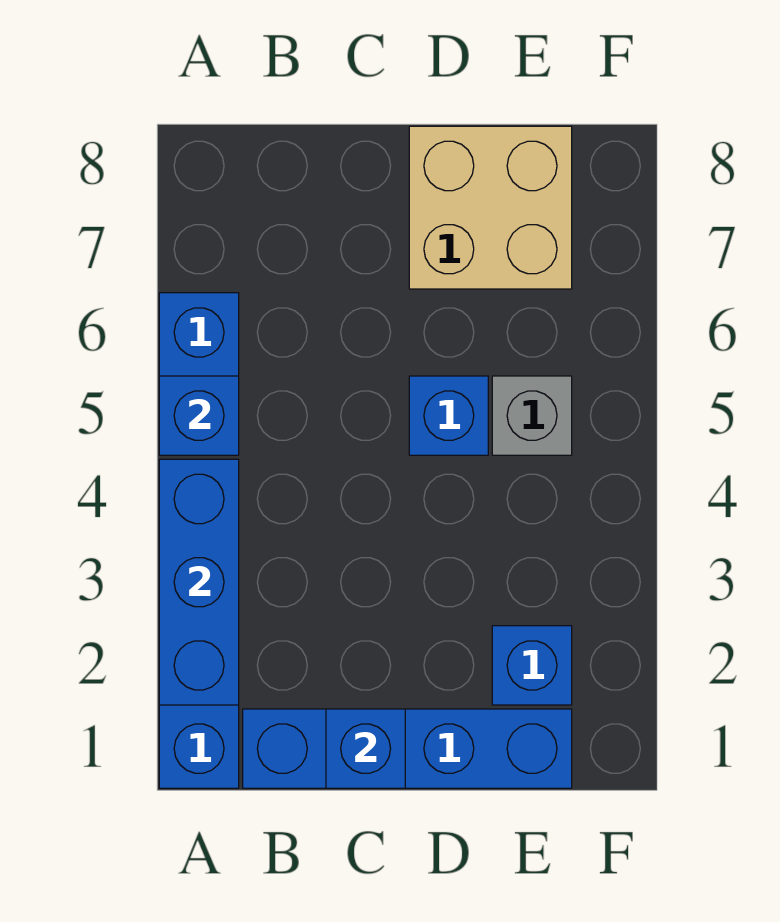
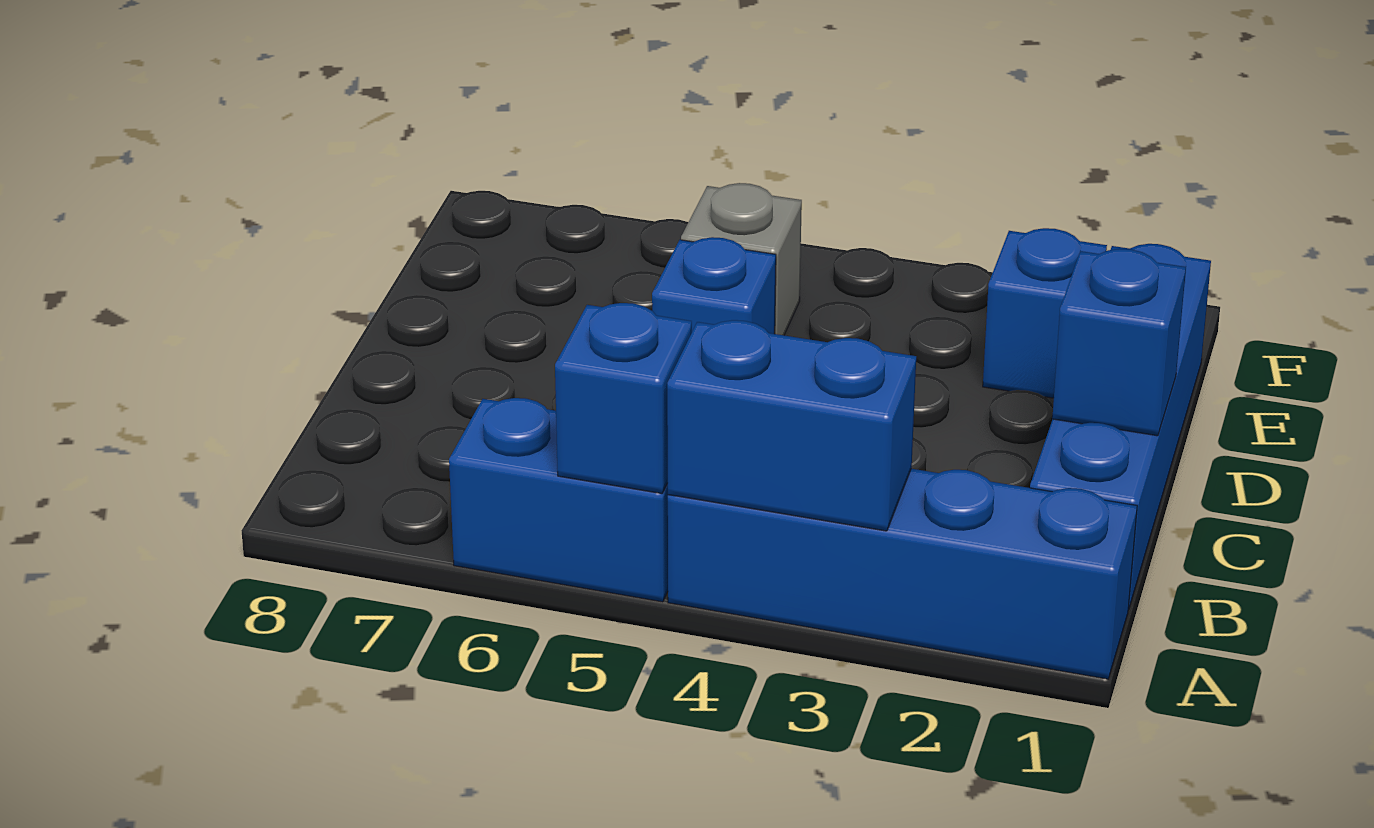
blue 1x3 brick [159,459,239,705] -> blue 1x2 brick [667,320,916,531]
tan 2x2 brick [409,126,572,289] -> none

